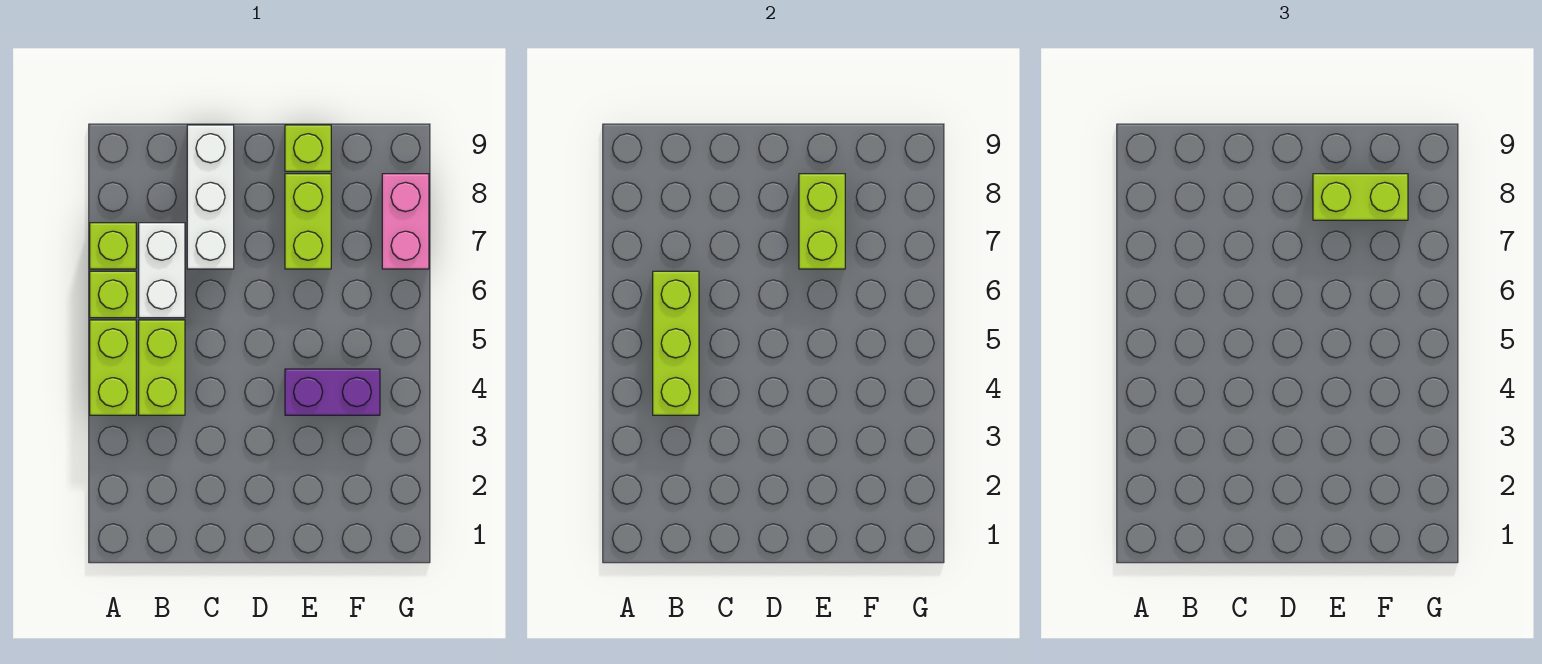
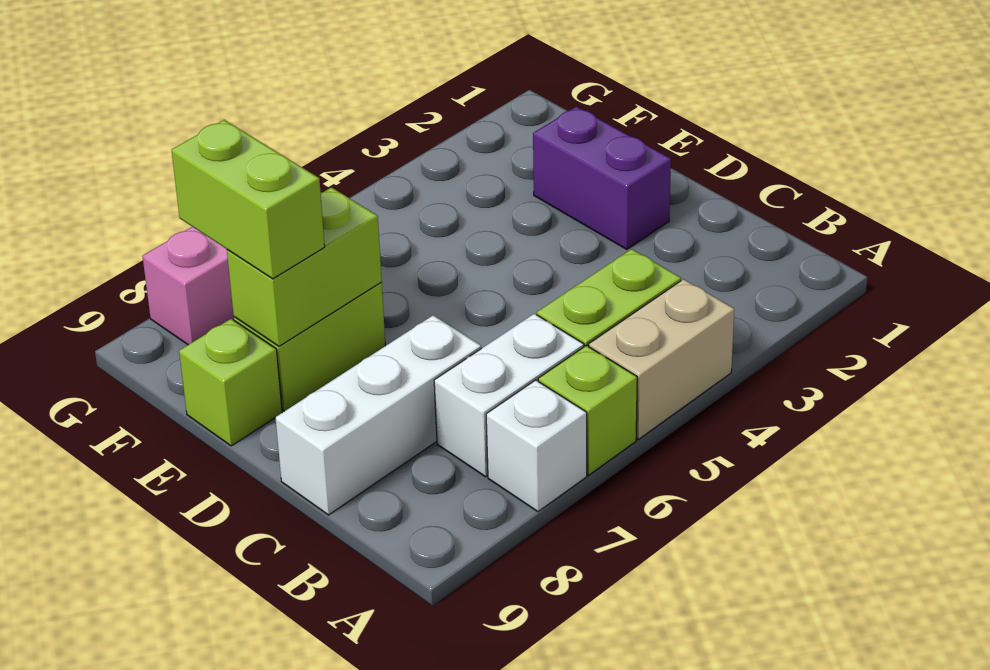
lime 1x2 brick [90,320,136,415] -> tan 1x2 brick [589,279,734,439]
lime 1x1 brick [90,223,136,269] -> white 1x1 brick [486,380,587,512]
lime 1x3 brick [653,271,699,415] -> none
purple 1x2 brick [285,369,380,415] -> purple 1x2 brick moved to [533,107,671,249]

